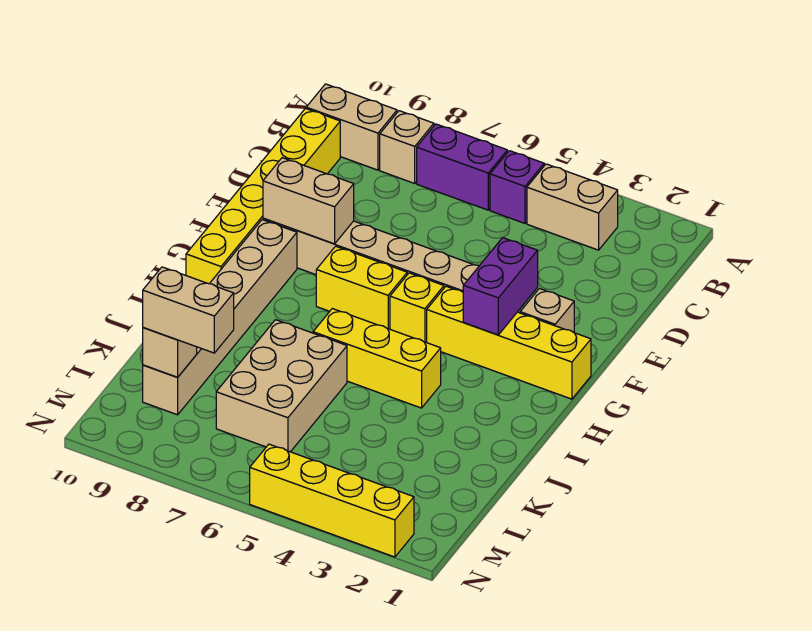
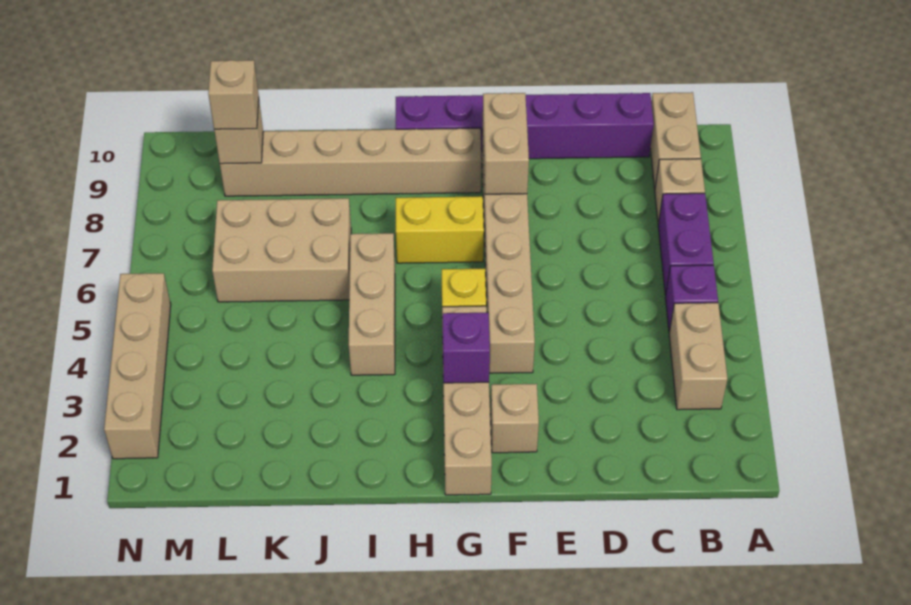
yellow 1x6 brick [186,109,340,284] -> purple 1x6 brick [396,93,654,159]
purple 1x2 brick [463,238,538,335] -> purple 1x1 brick [443,313,490,383]
yellow 1x4 brick [427,286,591,399] -> tan 1x4 brick [442,306,492,495]
yellow 1x2 brick [316,246,407,329] -> yellow 1x2 brick turned to [396,196,484,263]
yellow 1x3 brick [313,309,441,408] -> tan 1x3 brick [349,233,395,375]
tan 1x2 brick [143,267,234,353] -> tan 1x1 brick [208,60,259,129]
yellow 1x4 brick [250,444,414,557] -> tan 1x4 brick [104,273,171,459]

